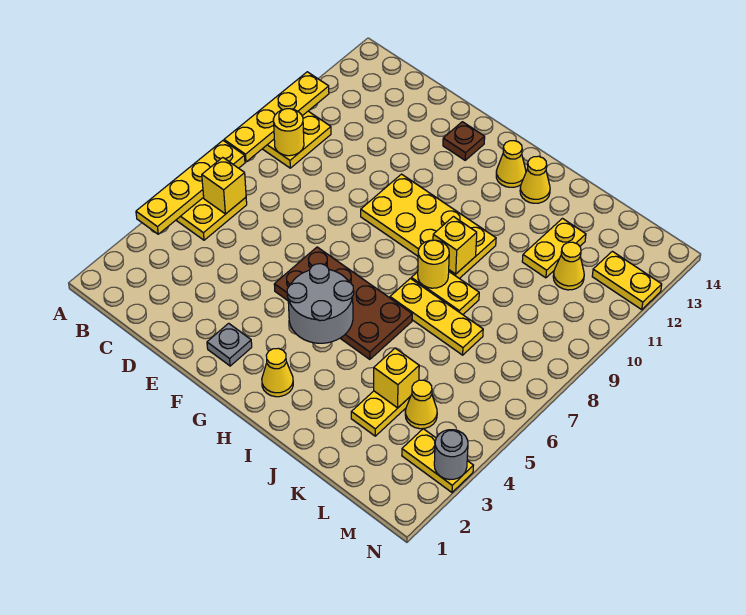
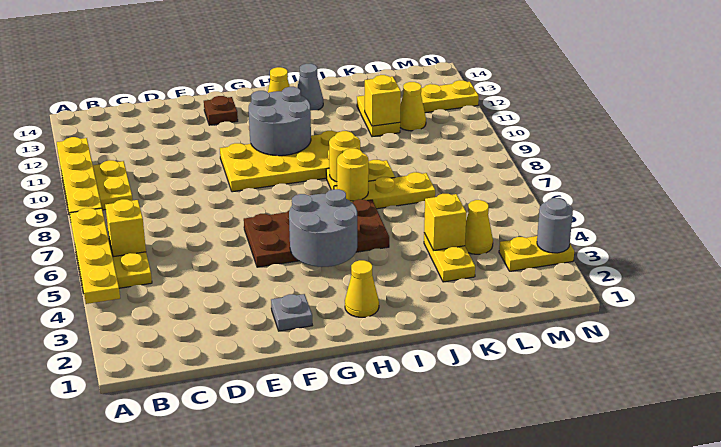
yellow 1x1 round brick [273,109,304,156] -> yellow 1x1 round brick moved to [337,148,369,201]
none -> grey 2x2 round brick [249,87,311,156]
yellow 1x1 brick [433,217,477,274] -> yellow 1x1 brick moved to [365,75,401,126]
yellow 1x1 cone [520,156,550,203] -> grey 1x1 cone [297,64,323,111]

